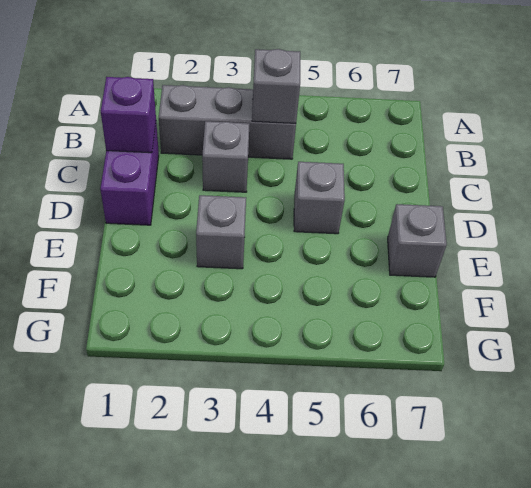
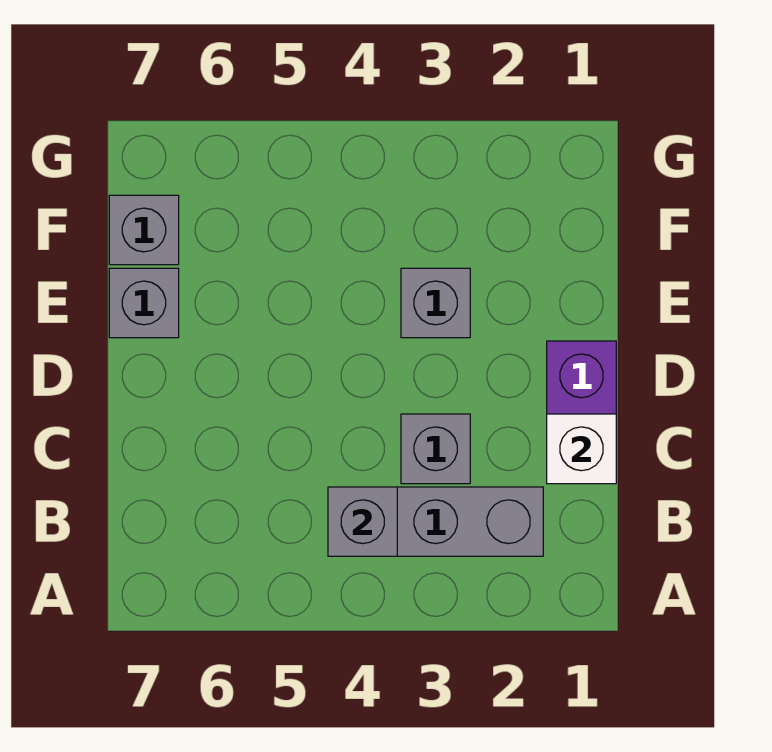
purple 1x1 brick [101,77,156,153] -> white 1x1 brick [547,414,616,484]
grey 1x1 brick [294,162,345,234] -> grey 1x1 brick moved to [109,195,179,265]

